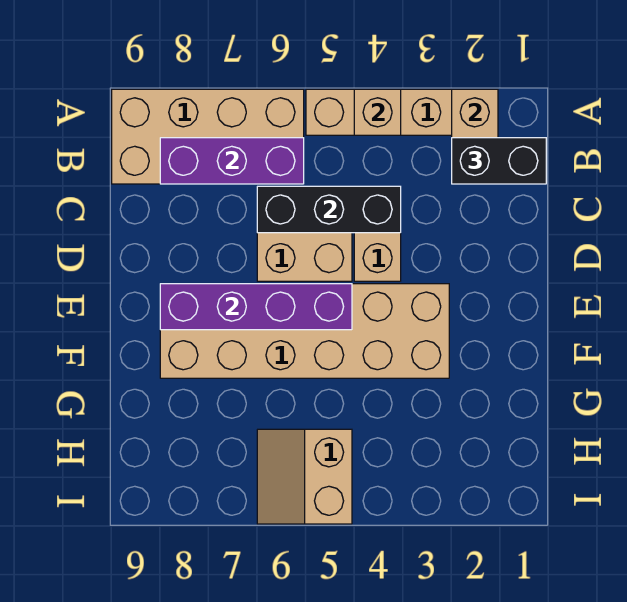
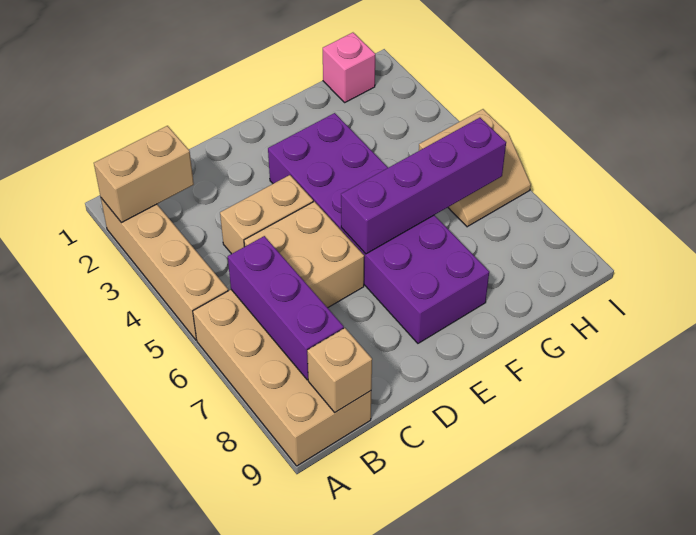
tan 1x1 brick [354,89,401,135] -> tan 1x1 brick moved to [307,328,372,412]
black 1x2 brick [452,138,546,184] -> none
black 1x3 brick [257,186,401,233] -> none
tan 2x6 brick [160,284,449,378] -> purple 2x6 brick [268,113,489,343]
purple 1x4 brick [160,284,352,330] -> purple 1x4 brick turned to [341,118,506,254]
none -> pink 1x1 brick [323,33,375,102]

